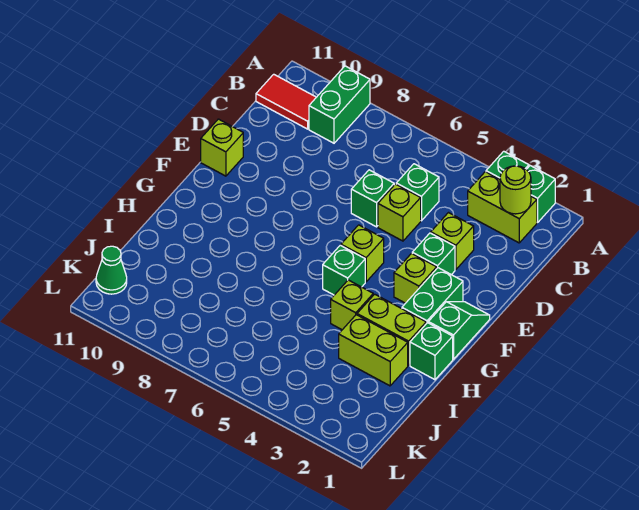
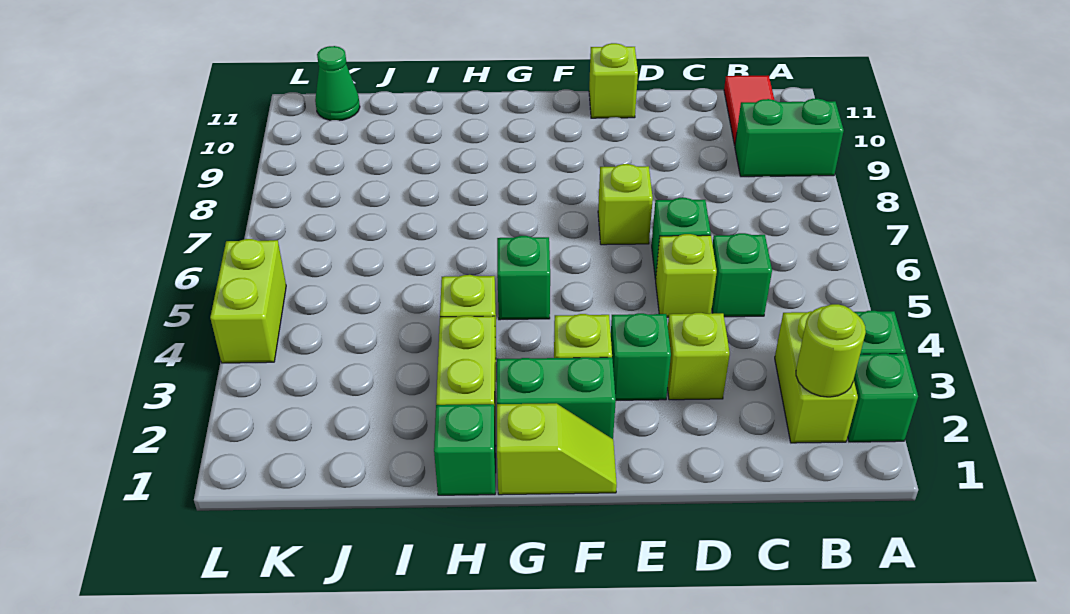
green 1x2 slope [428,302,490,359] -> lime 1x2 slope [497,403,617,495]
lime 1x1 brick [341,225,384,282] -> lime 1x1 brick moved to [598,164,653,245]
lime 1x2 brick [339,315,408,386] -> lime 1x2 brick moved to [210,239,286,363]

